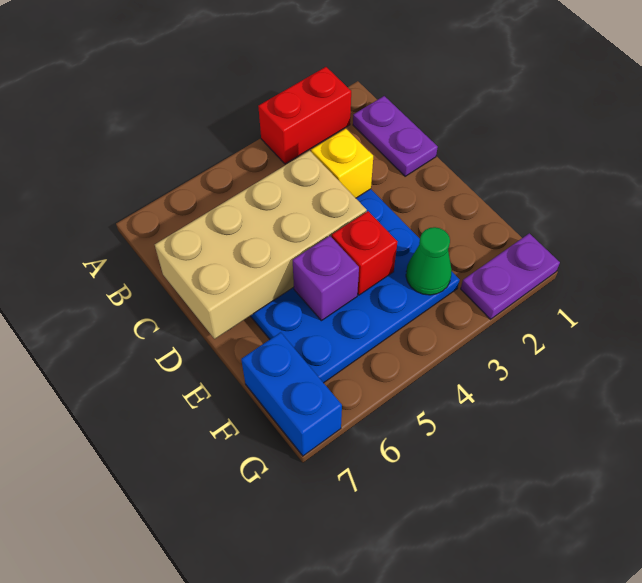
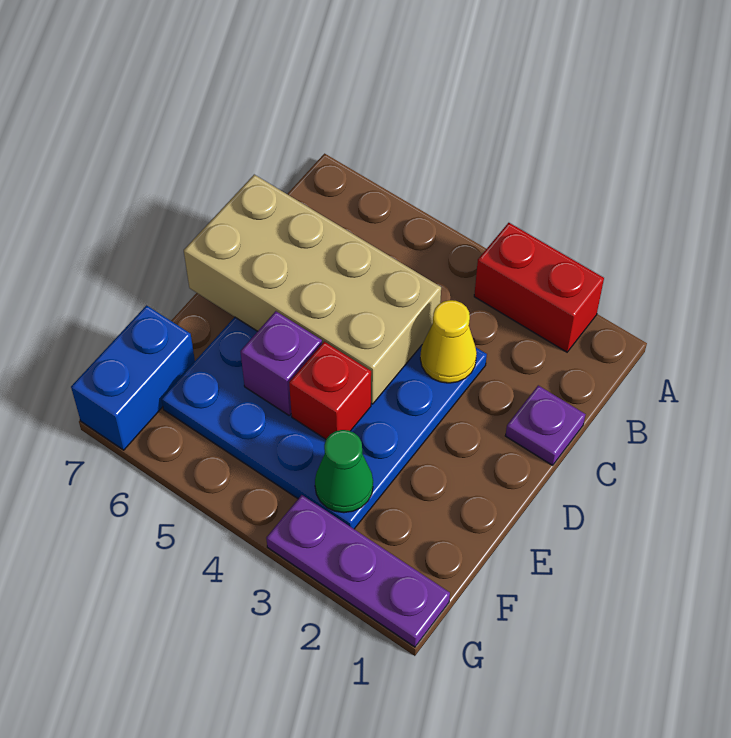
purple 1x2 plate [353,96,438,176] -> purple 1x1 plate [505,385,586,465]
yellow 1x1 brick [311,129,373,198] -> yellow 1x1 cone [420,300,477,383]
purple 1x2 plate [461,233,560,319] -> purple 1x3 plate [266,495,450,647]

